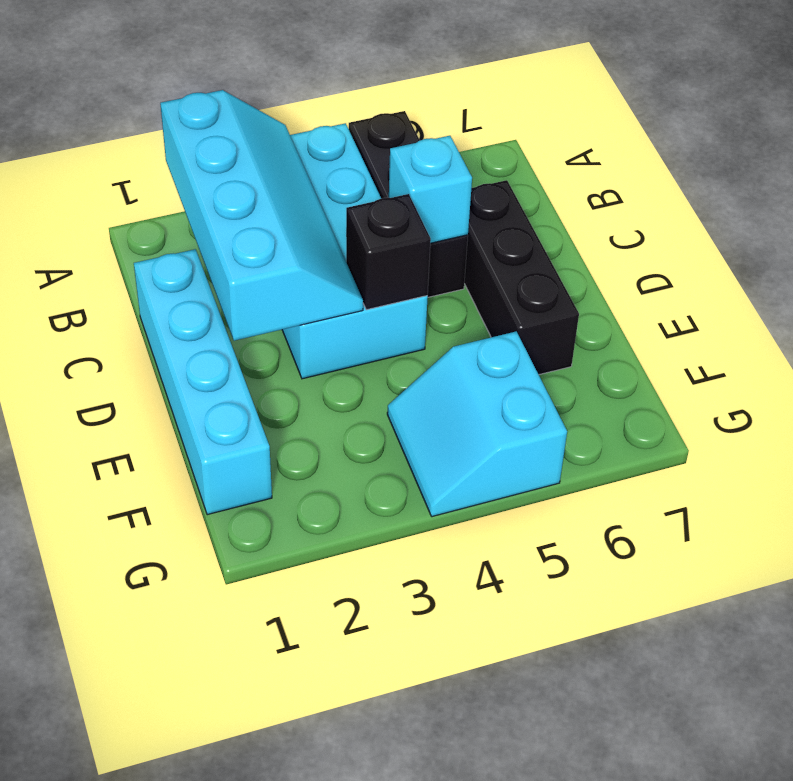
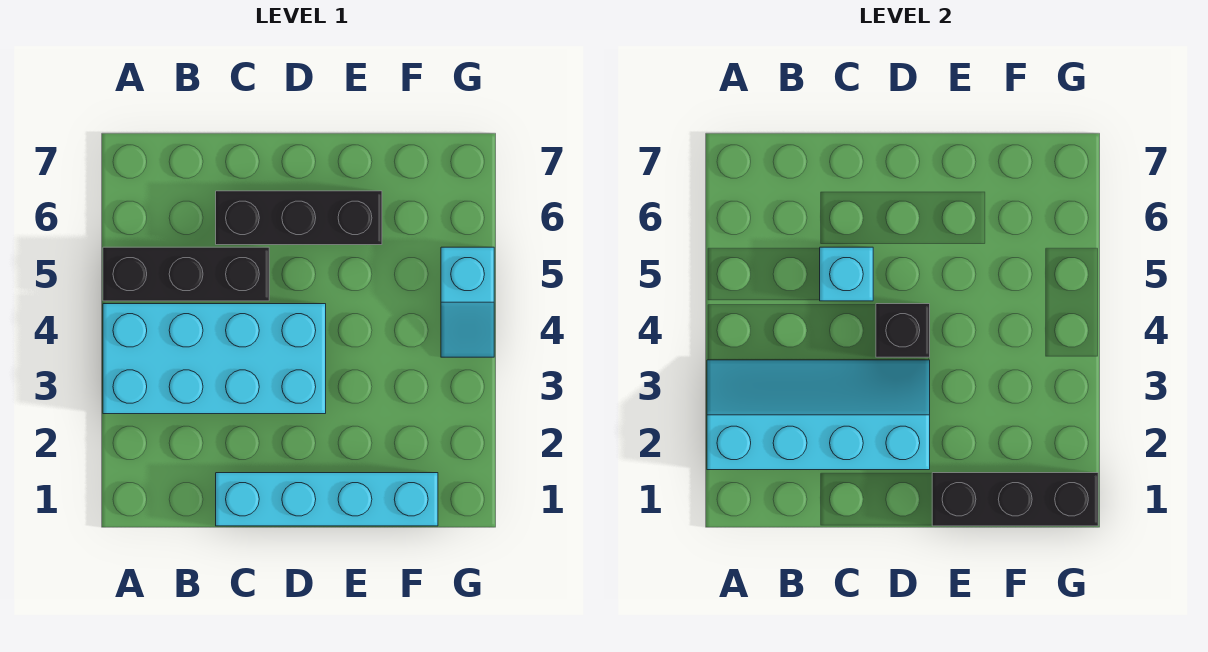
none -> black 1x3 brick [932,473,1098,526]
cyan 2x2 slope [387,331,567,517] -> cyan 1x2 slope [441,247,494,357]

